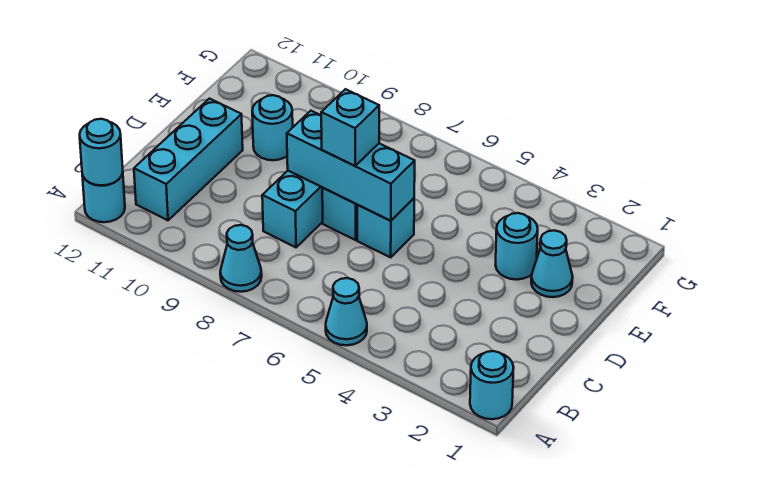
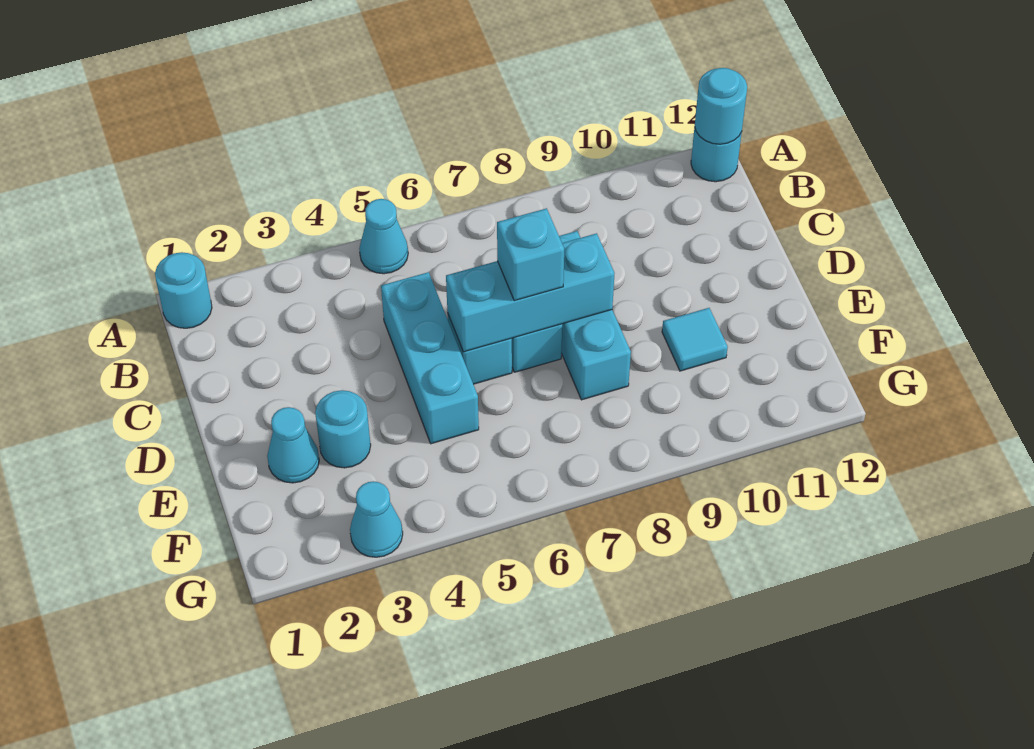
cyan 1x1 cone [220,225,262,292] -> cyan 1x1 cone moved to [350,481,403,557]
cyan 1x3 brick [134,99,243,220] -> cyan 1x3 brick moved to [381,272,479,444]
cyan 1x1 round brick [252,95,293,160] -> cyan 1x1 tile [662,308,728,371]

